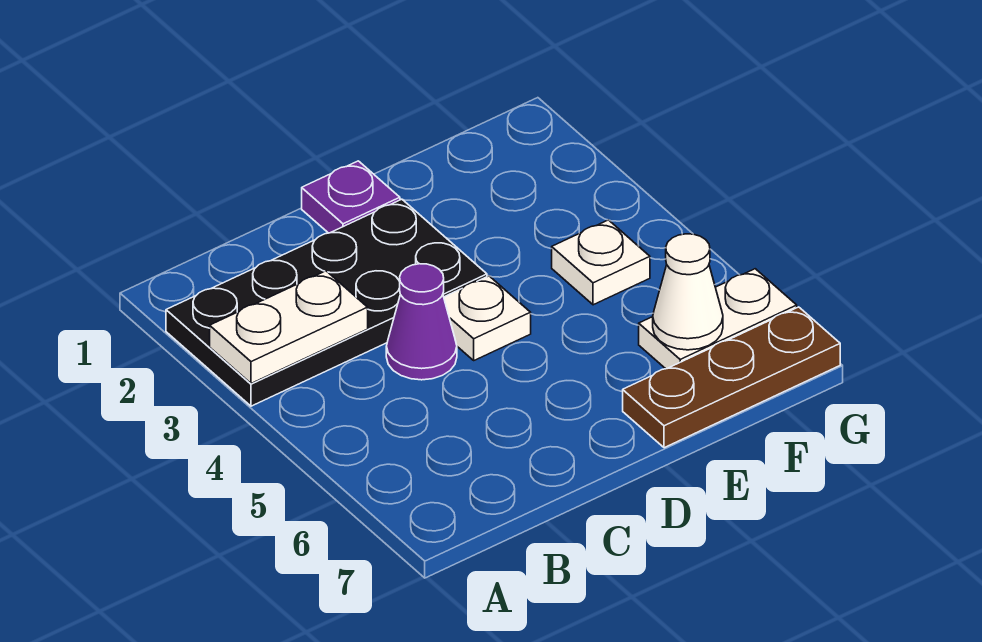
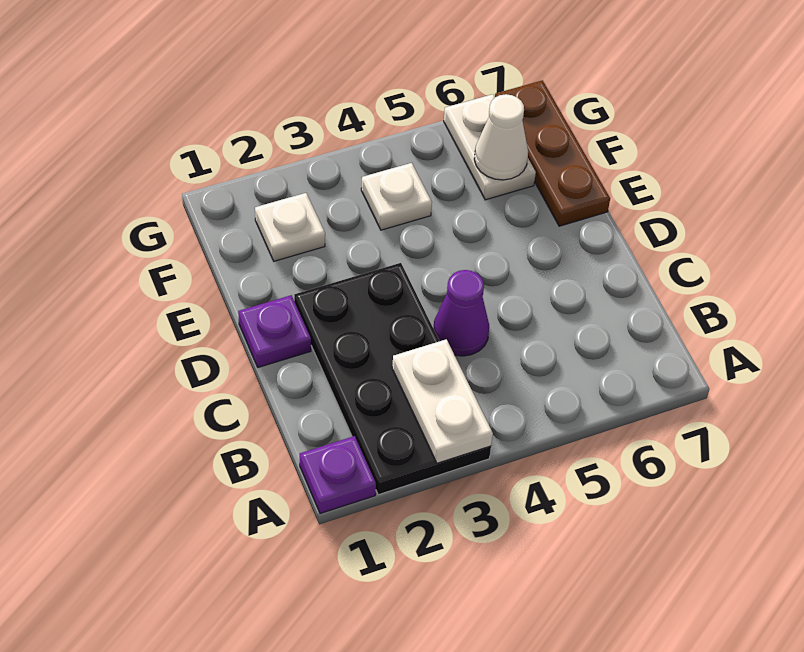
none -> purple 1x1 plate [300,436,376,514]
white 1x1 plate [444,276,531,360] -> white 1x1 plate moved to [255,193,325,261]

